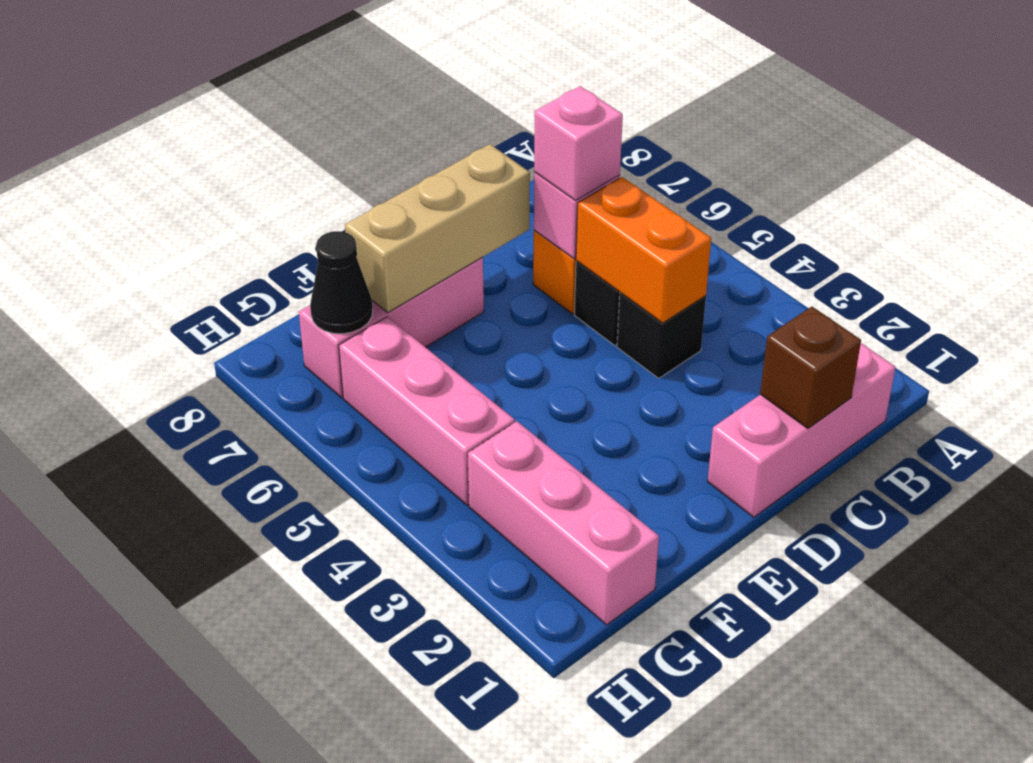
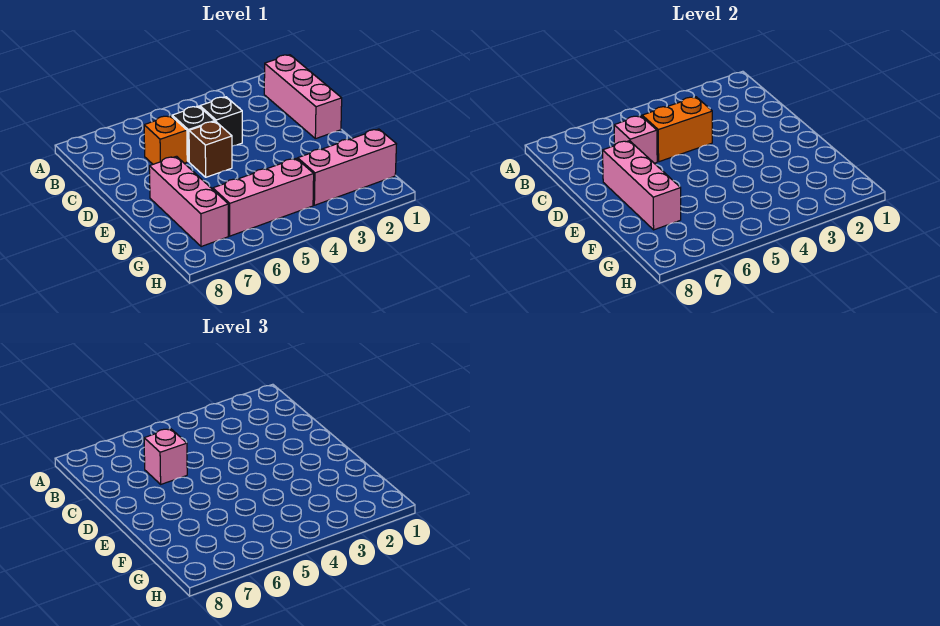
brown 1x1 brick [760,307,861,429] -> brown 1x1 brick moved to [189,121,232,177]
tan 1x3 brick [345,144,530,313] -> pink 1x3 brick [603,141,681,230]
black 1x1 cone [310,231,373,334] -> none

